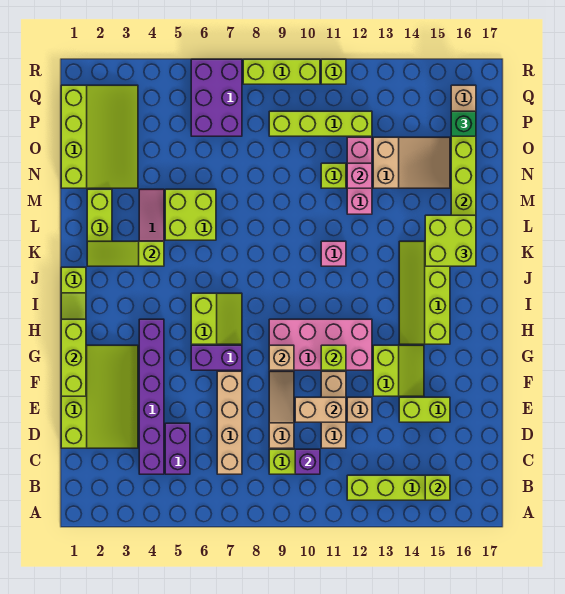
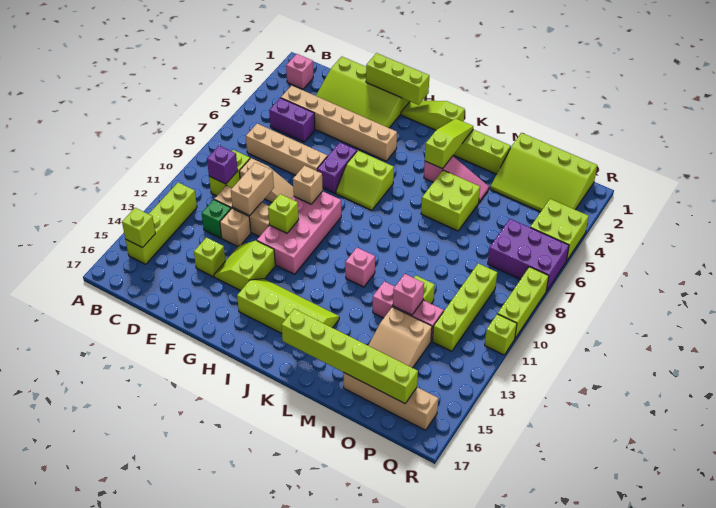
none -> pink 1x1 brick [286,54,313,89]
purple 1x6 brick [139,319,164,474] -> tan 1x6 brick [281,85,397,161]
lime 1x2 brick [399,397,450,422] -> lime 1x1 brick [194,237,226,277]
lime 2x2 slope [373,345,424,396] -> lime 2x2 slope turned to [214,241,275,291]
lime 2x2 brick [425,215,476,266] -> lime 2x2 brick moved to [530,199,589,261]
green 1x1 brick [451,111,476,136] -> green 1x1 brick moved to [202,200,231,238]

